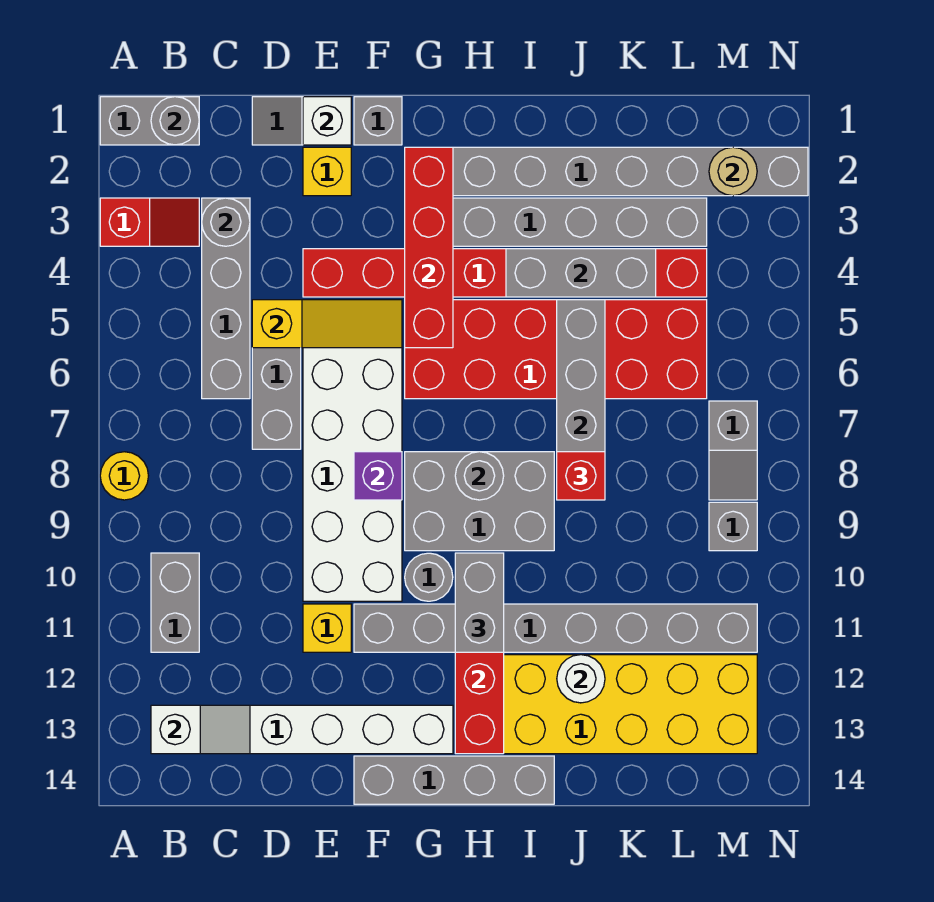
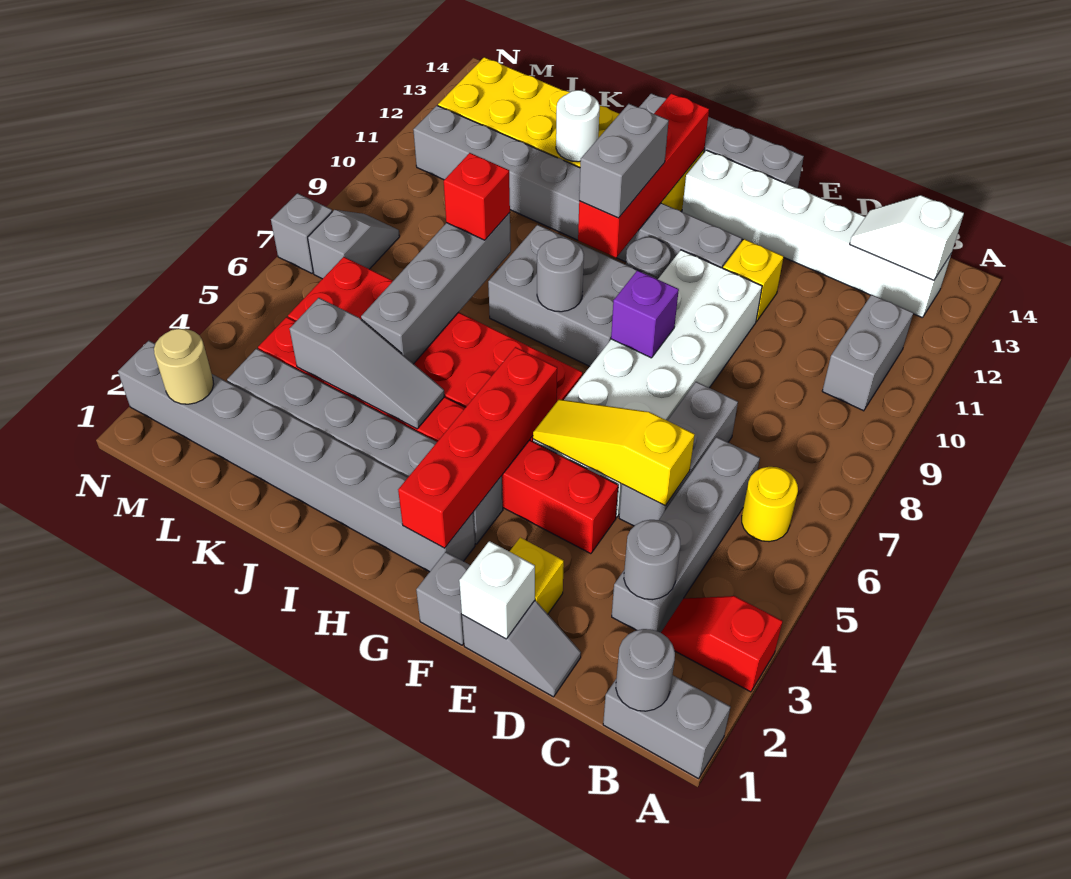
yellow 1x1 round brick [100,452,148,500] -> yellow 1x1 round brick moved to [742,467,798,542]
grey 1x3 brick [506,249,656,297] -> grey 1x3 slope [290,298,445,429]
grey 1x1 brick [709,502,757,551] -> grey 1x1 brick moved to [271,193,332,273]

